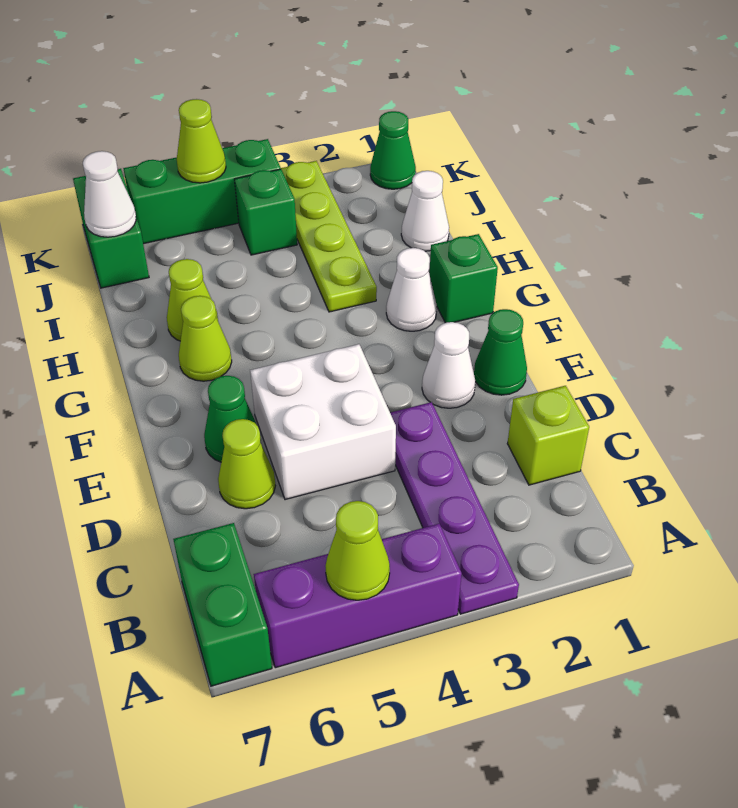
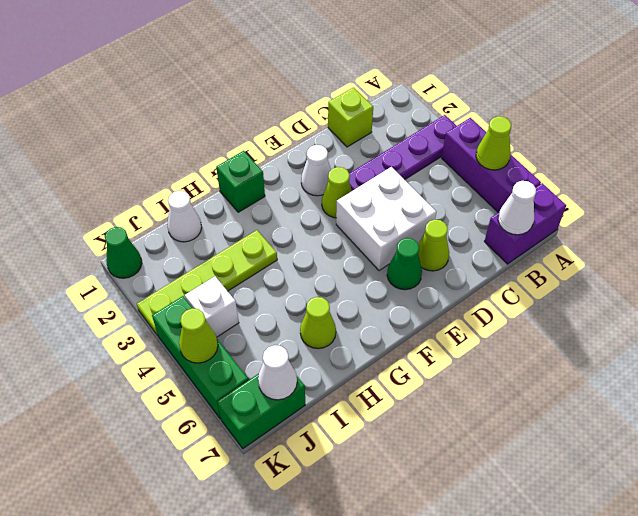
green 1x2 brick [173,523,272,686] -> purple 1x2 brick [484,183,566,264]
green 1x1 cone [474,309,527,395] -> none
white 1x1 cone [386,248,437,331] -> white 1x1 cone moved to [498,181,536,235]
lime 1x1 cone [179,296,232,381] -> lime 1x1 cone moved to [322,167,352,218]
green 1x1 brick [234,169,297,255] -> white 1x1 brick [185,276,239,337]

